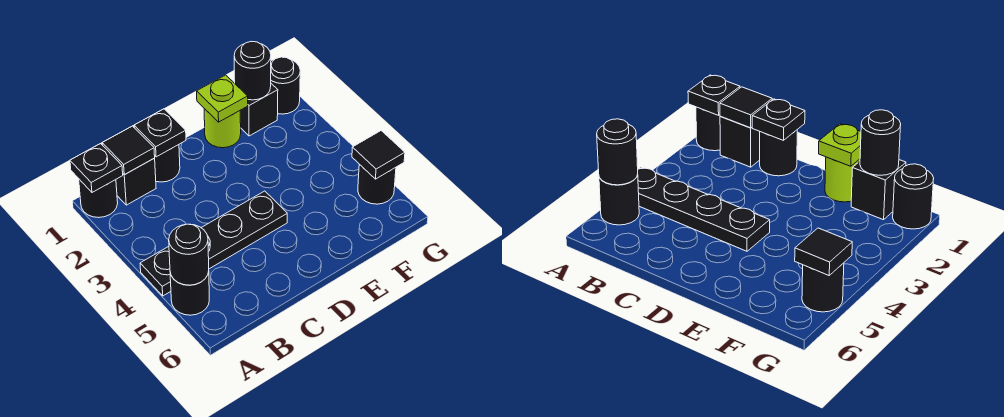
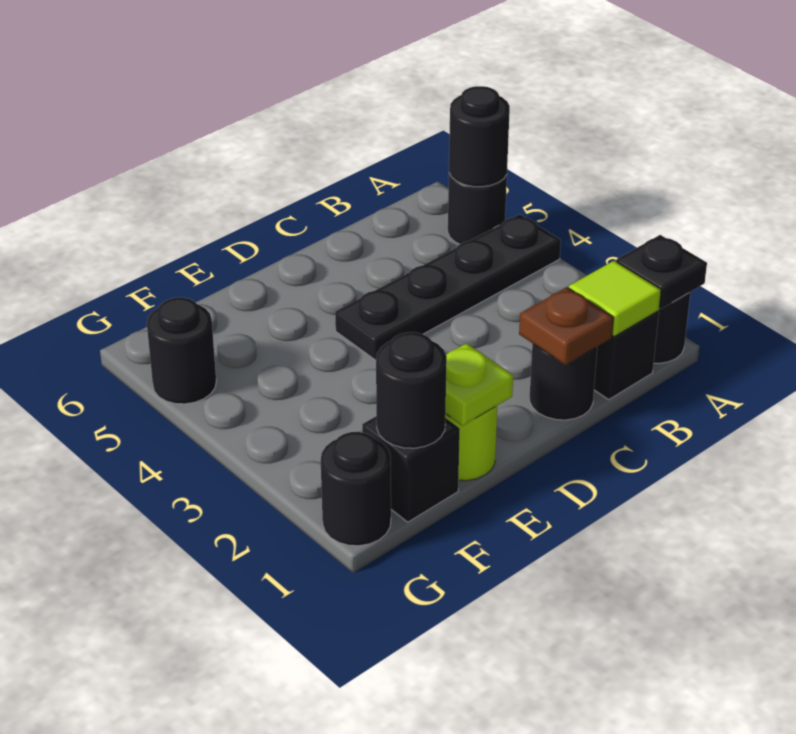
black 1x1 tile [102,126,155,175] -> lime 1x1 tile [569,261,661,337]
black 1x1 plate [134,109,186,157] -> brown 1x1 plate [519,287,614,365]
black 1x1 tile [352,131,405,179] -> none

